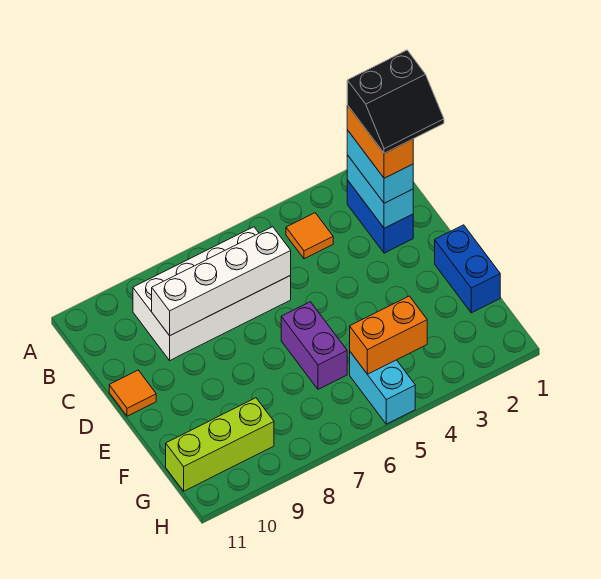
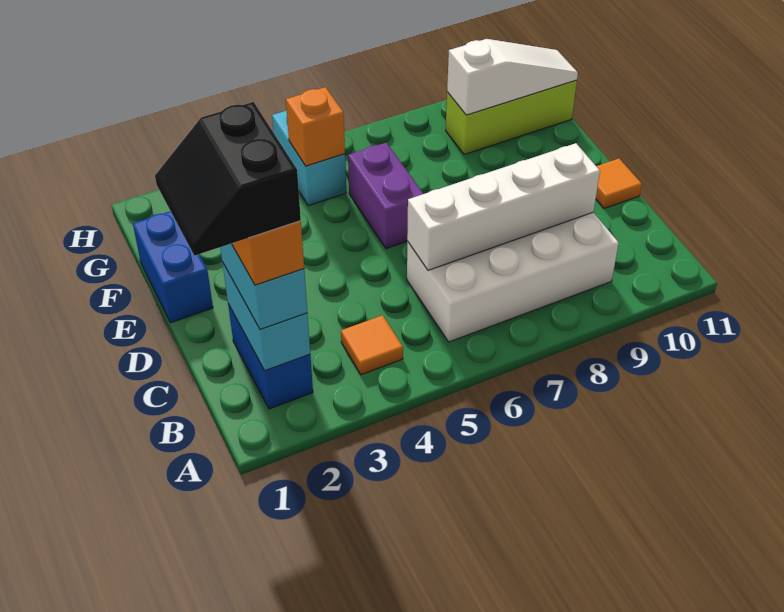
black 2x2 slope [347,50,444,153] -> black 2x2 slope turned to [155,102,301,256]
orange 1x2 brick [350,296,427,374] -> orange 1x1 brick [286,87,345,166]
none -> white 1x3 slope [447,39,578,115]

